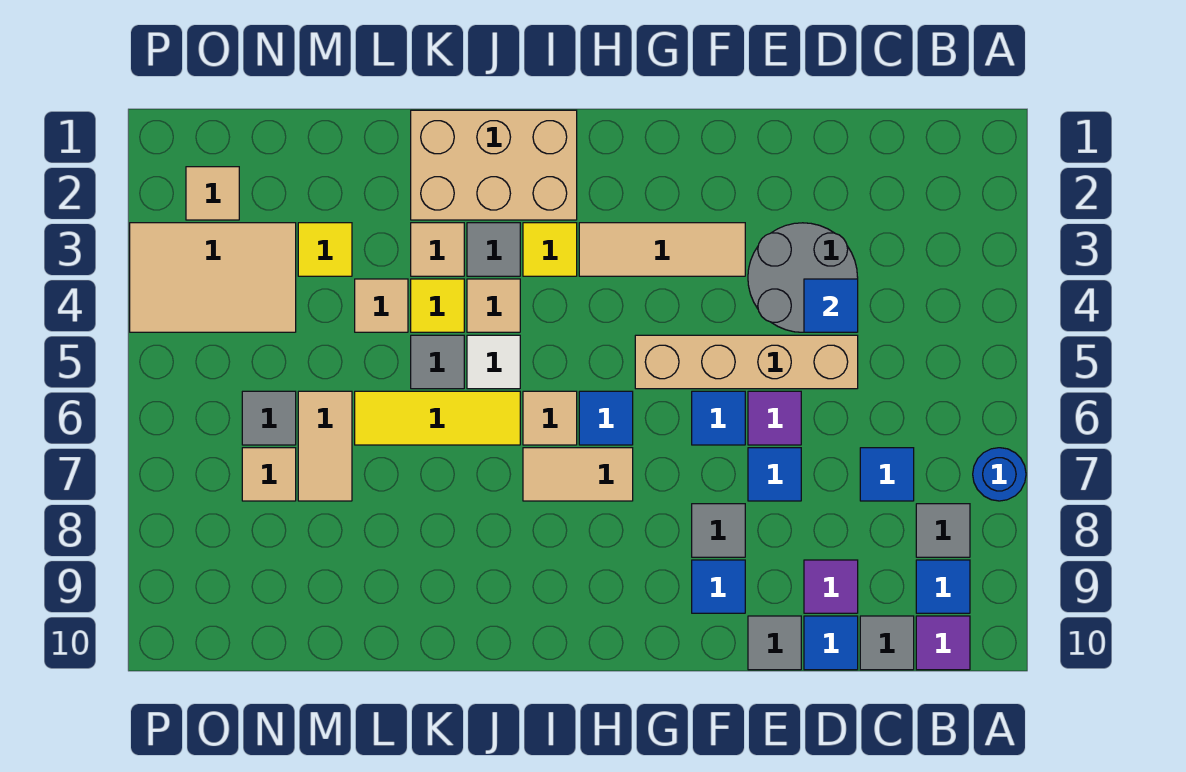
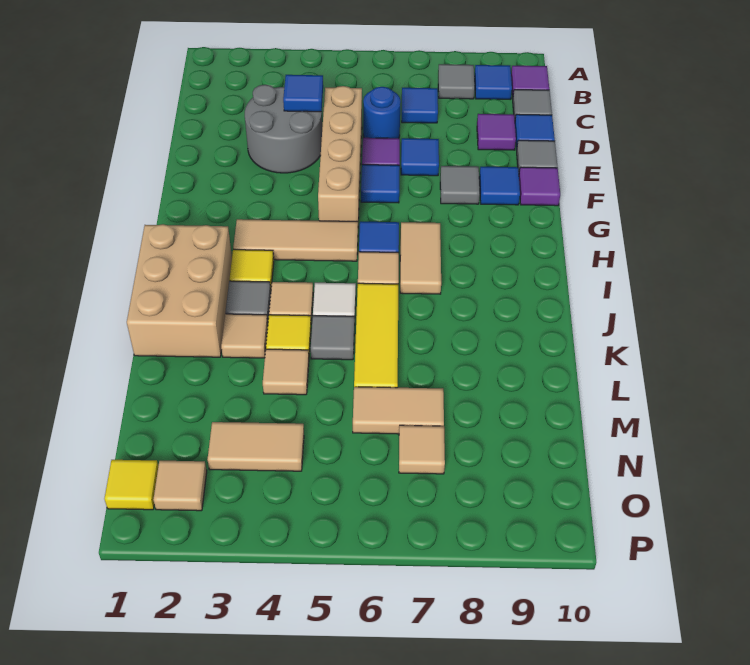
blue 1x1 round brick [973,448,1026,501] -> blue 1x1 round brick moved to [363,87,401,138]
tan 1x3 tile [579,223,745,276] -> tan 1x3 tile turned to [233,219,358,261]
none -> purple 1x1 tile [519,167,560,206]
yellow 1x1 tile [298,223,352,276] -> yellow 1x1 tile moved to [104,460,158,510]
tan 2x3 tile [130,223,296,332] -> tan 1x2 tile [208,422,304,471]
grey 1x1 tile [242,391,296,445] -> none

